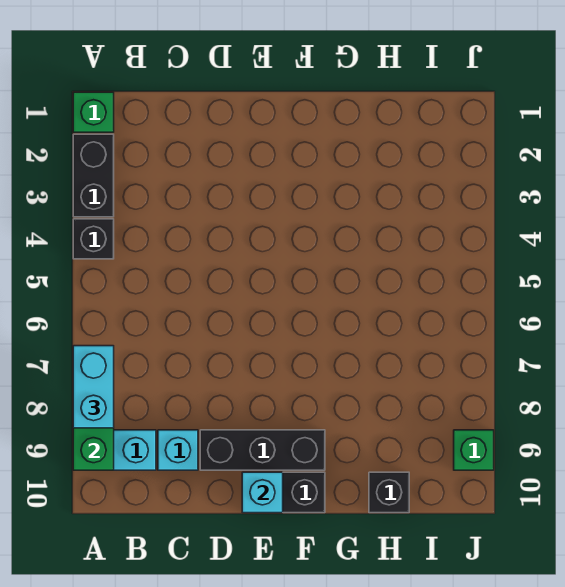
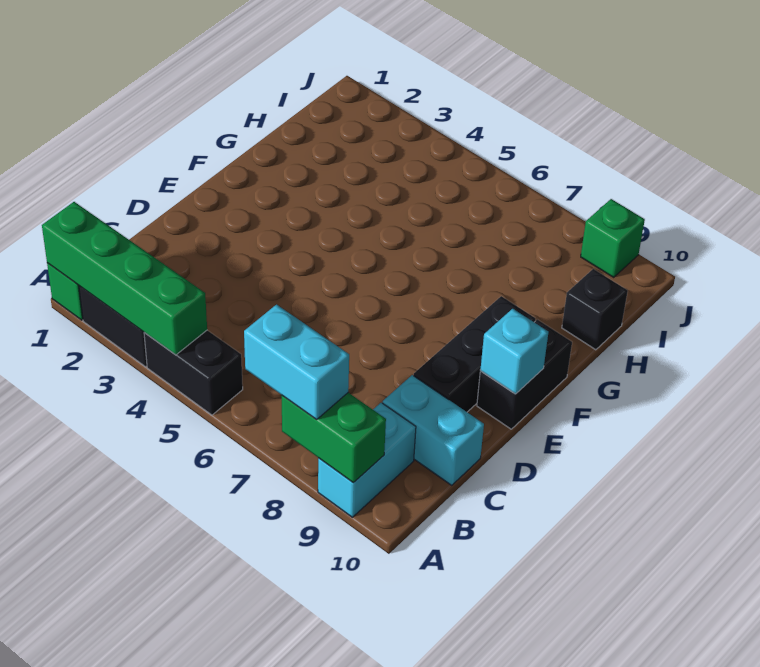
none -> green 1x4 brick [42,202,207,355]
black 1x1 brick [73,219,114,259] -> black 1x2 brick [144,330,243,415]
cyan 1x1 brick [158,430,198,470] -> cyan 1x2 brick [383,375,484,485]

